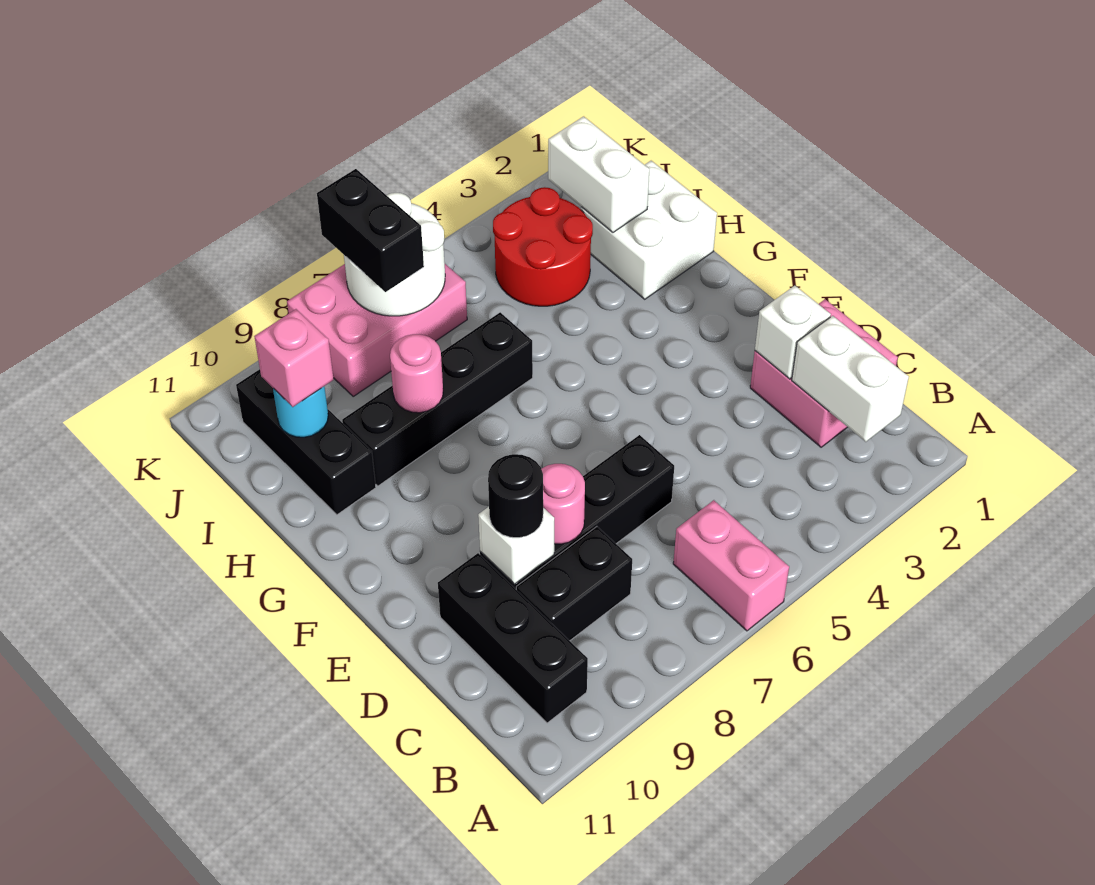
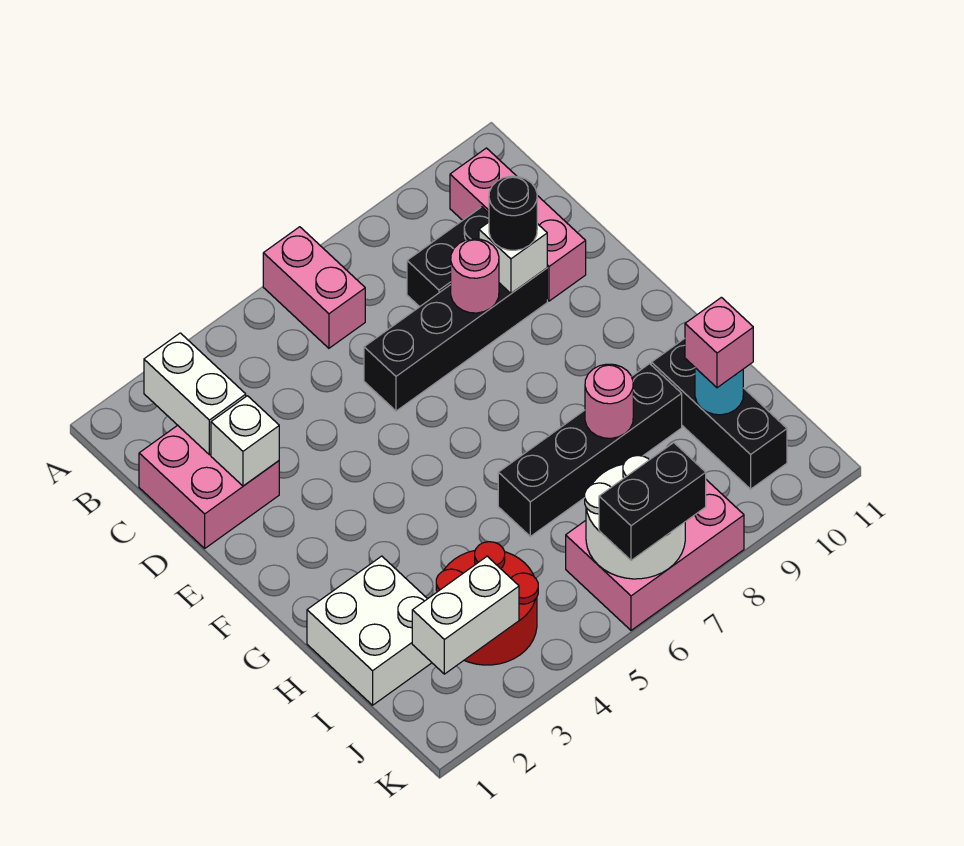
black 1x3 brick [438,553,588,723] -> pink 1x3 brick [450,148,586,301]
white 1x2 brick [548,116,650,232] -> white 1x2 brick turned to [412,556,519,674]
black 1x2 brick [317,169,424,292] -> black 1x2 brick turned to [599,443,706,560]

